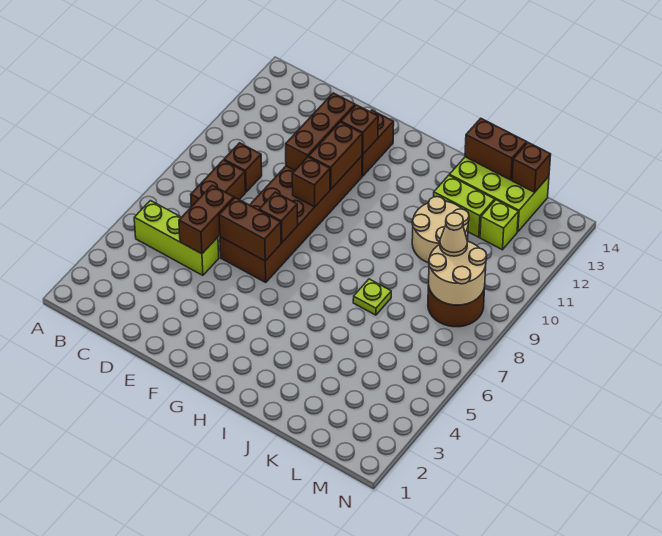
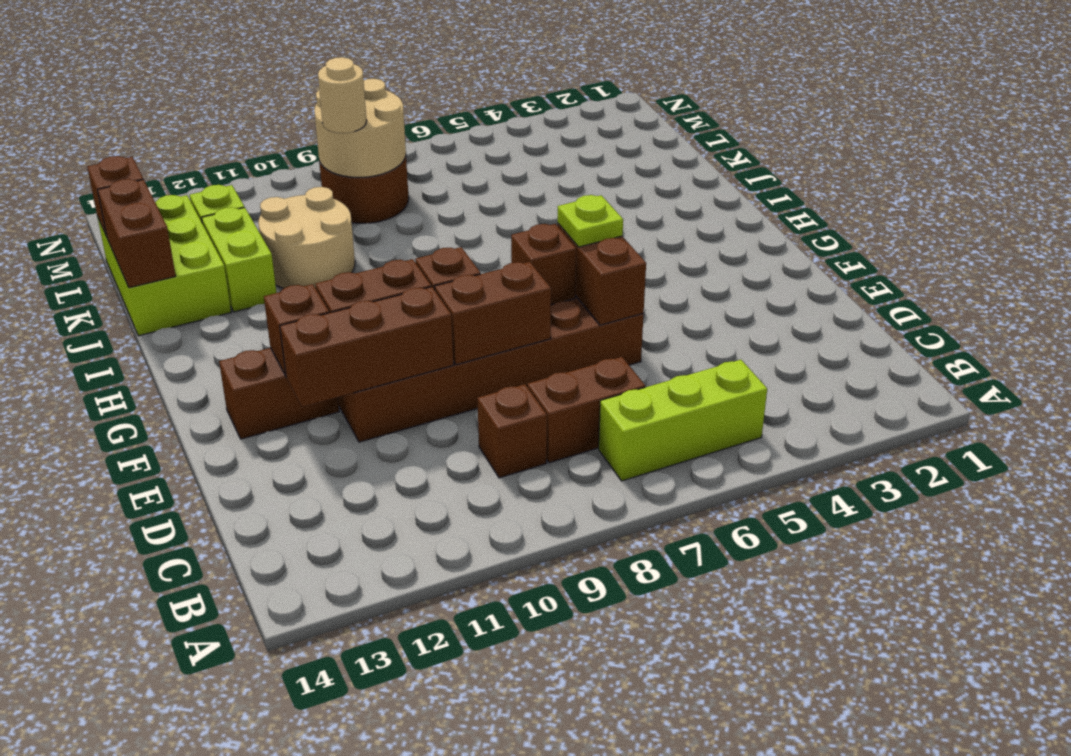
lime 1x3 brick [134,201,219,275] -> lime 1x3 brick turned to [599,360,767,481]
brown 1x2 brick [179,185,234,254] -> brown 1x2 brick moved to [435,262,551,365]
lime 1x1 plate [353,279,391,315] -> lime 1x1 plate moved to [558,195,623,247]
tan 1x1 cone [440,213,467,256] -> tan 1x1 round brick [318,57,367,133]

